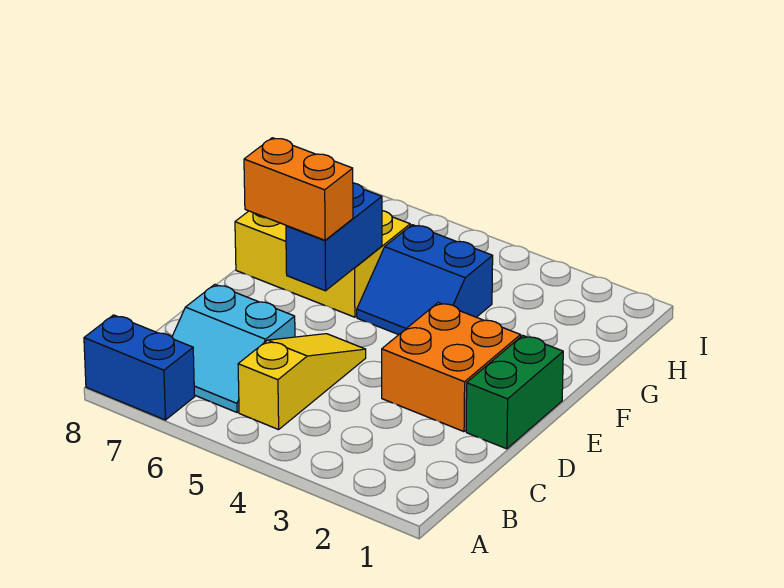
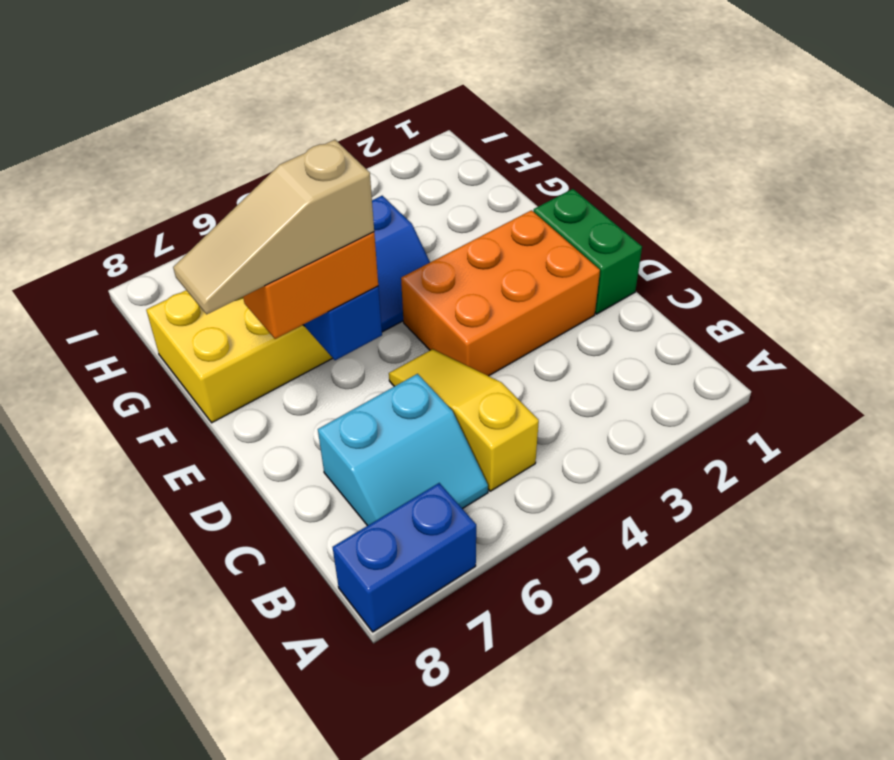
orange 2x2 brick [382,303,521,432] -> orange 2x3 brick [401,210,600,376]
none -> tan 1x3 slope [173,140,374,314]

